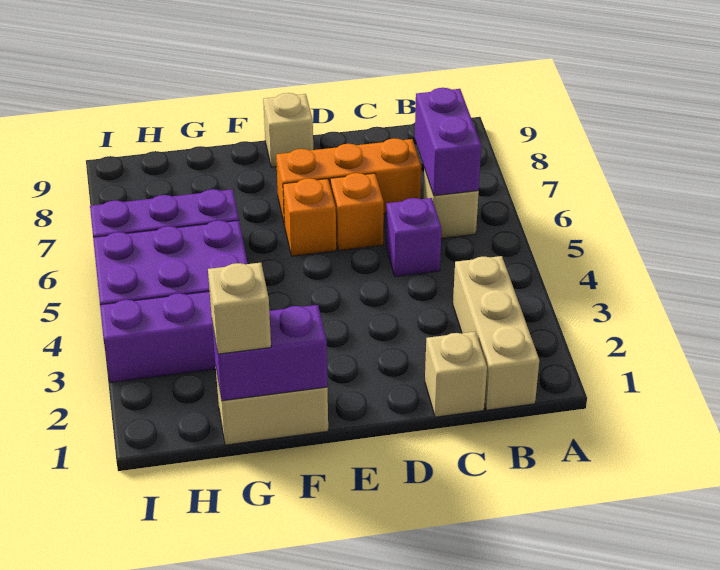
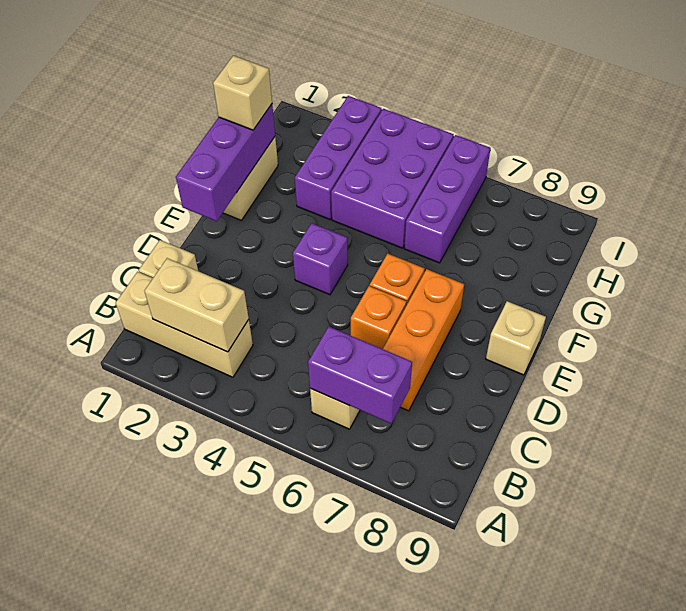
none -> tan 1x2 brick [144,258,249,352]
purple 1x1 brick [386,198,442,277] -> purple 1x1 brick moved to [293,223,348,295]
purple 1x2 brick [212,305,328,401] -> purple 1x3 brick [176,104,275,221]

